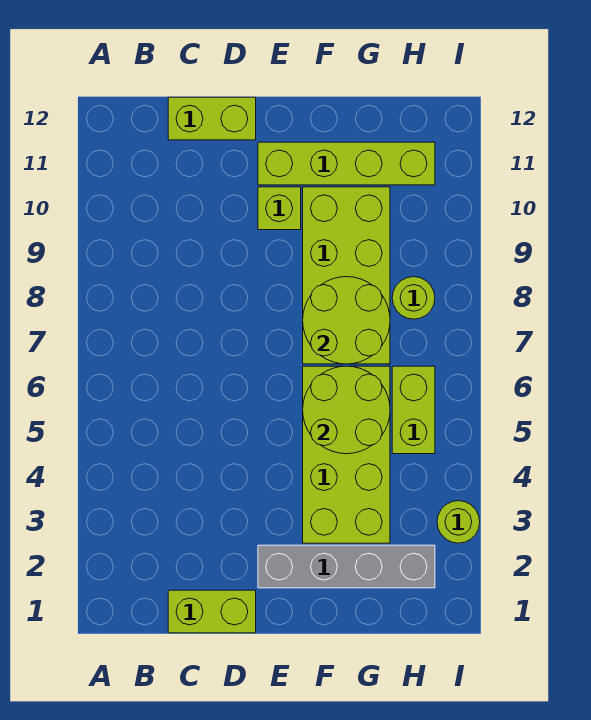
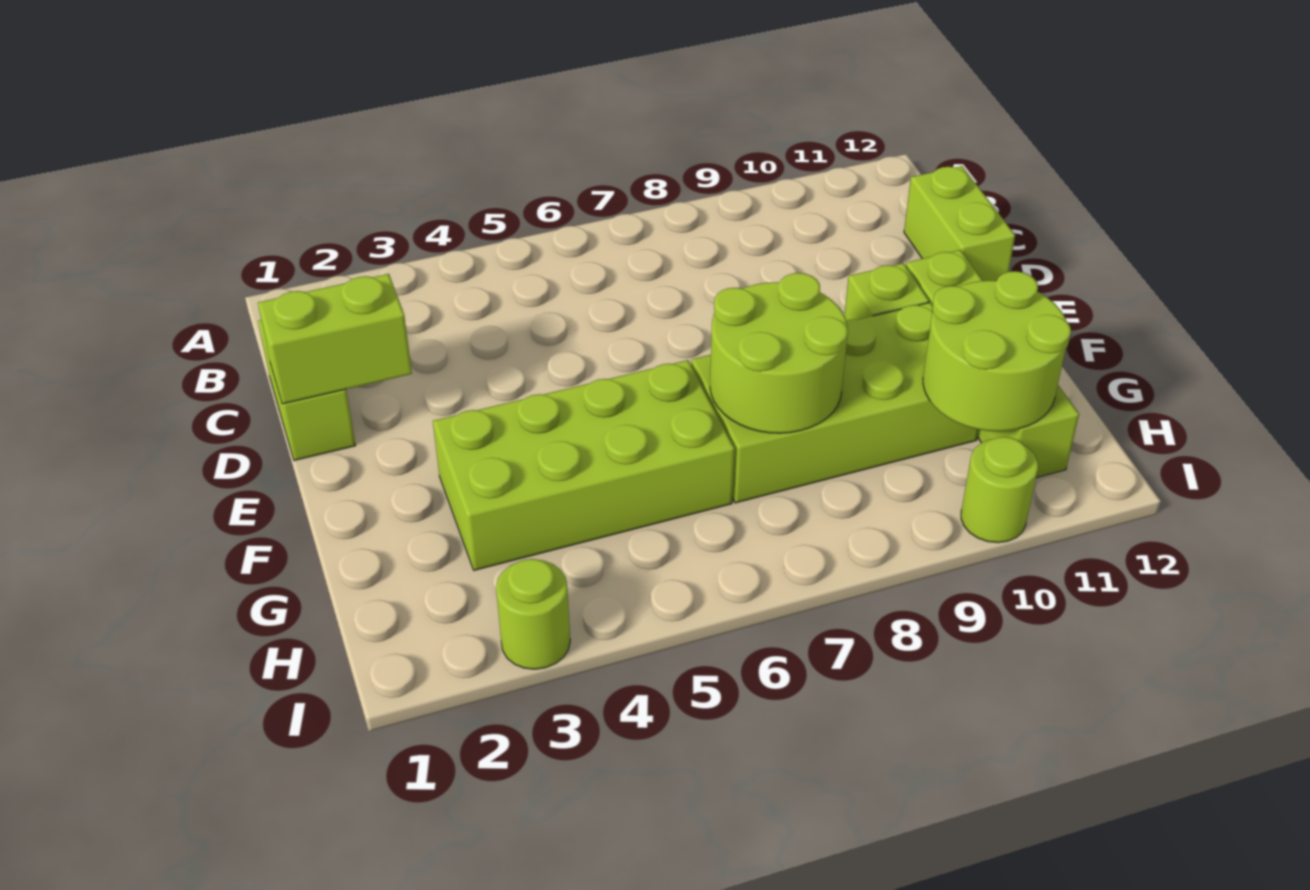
grey 1x4 brick [258,545,435,588] -> none
lime 2x2 round brick [303,366,390,454] -> lime 2x2 round brick moved to [923,271,1071,431]
lime 1x2 brick [392,366,435,454] -> lime 1x2 brick moved to [258,274,412,404]
lime 1x1 round brick [392,277,435,319] -> lime 1x1 round brick moved to [961,437,1038,543]

